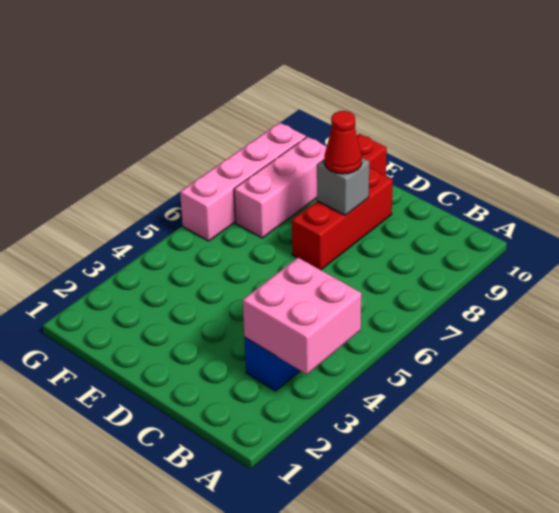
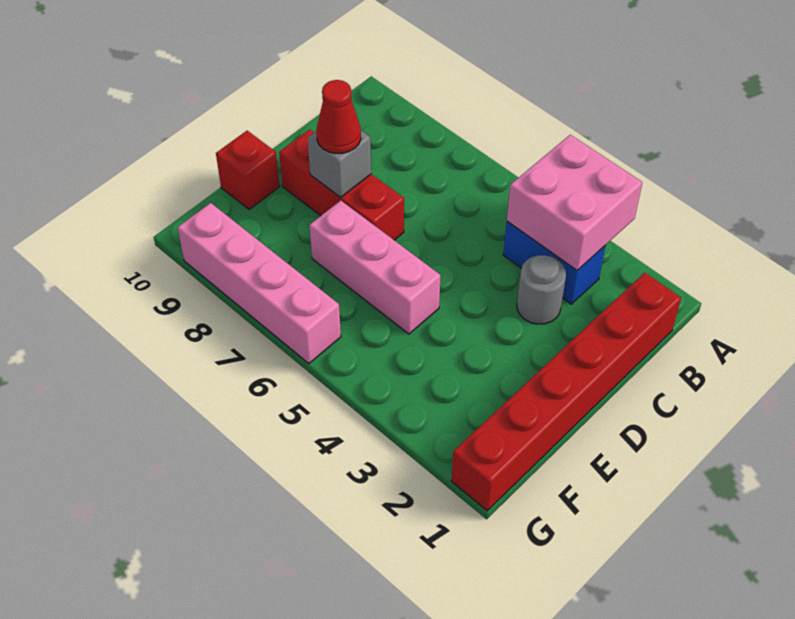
none -> red 1x6 brick [451,273,681,511]
none -> grey 1x1 round brick [517,255,566,324]
pink 1x3 brick [234,137,327,238] -> pink 1x3 brick moved to [309,201,441,334]

